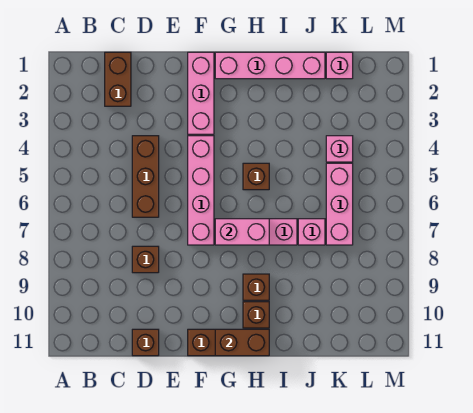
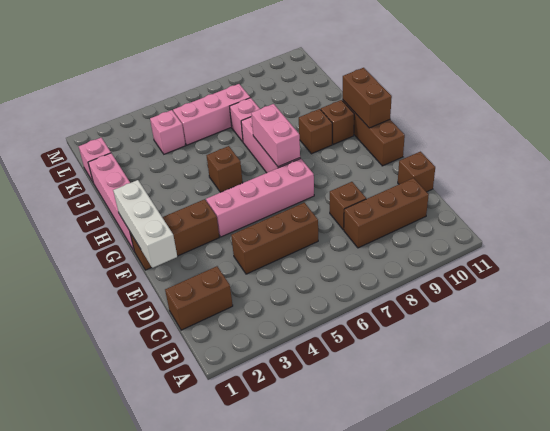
none -> brown 1x3 brick [344,178,429,248]
none -> white 1x3 brick [113,180,177,268]
pink 1x3 brick [188,52,214,134] -> brown 1x3 brick [130,199,219,270]

